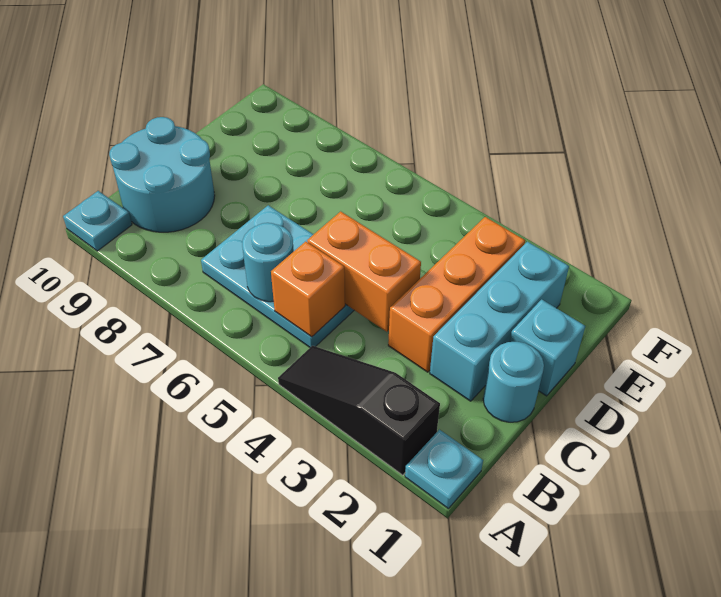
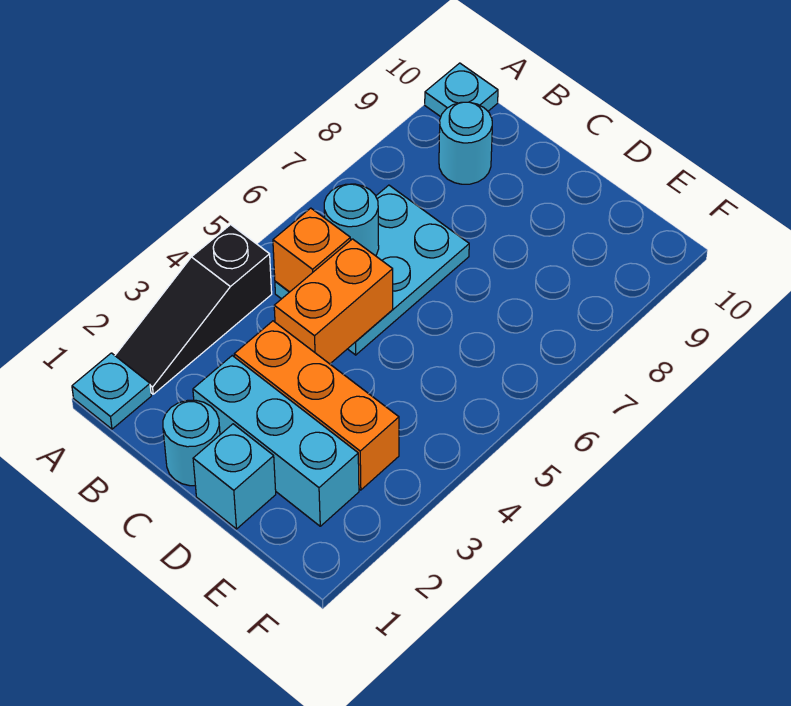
black 1x3 slope [278,346,440,475] -> black 1x3 slope turned to [115,225,272,394]
cyan 2x2 round brick [109,117,215,232] -> cyan 1x1 round brick [439,102,492,184]

